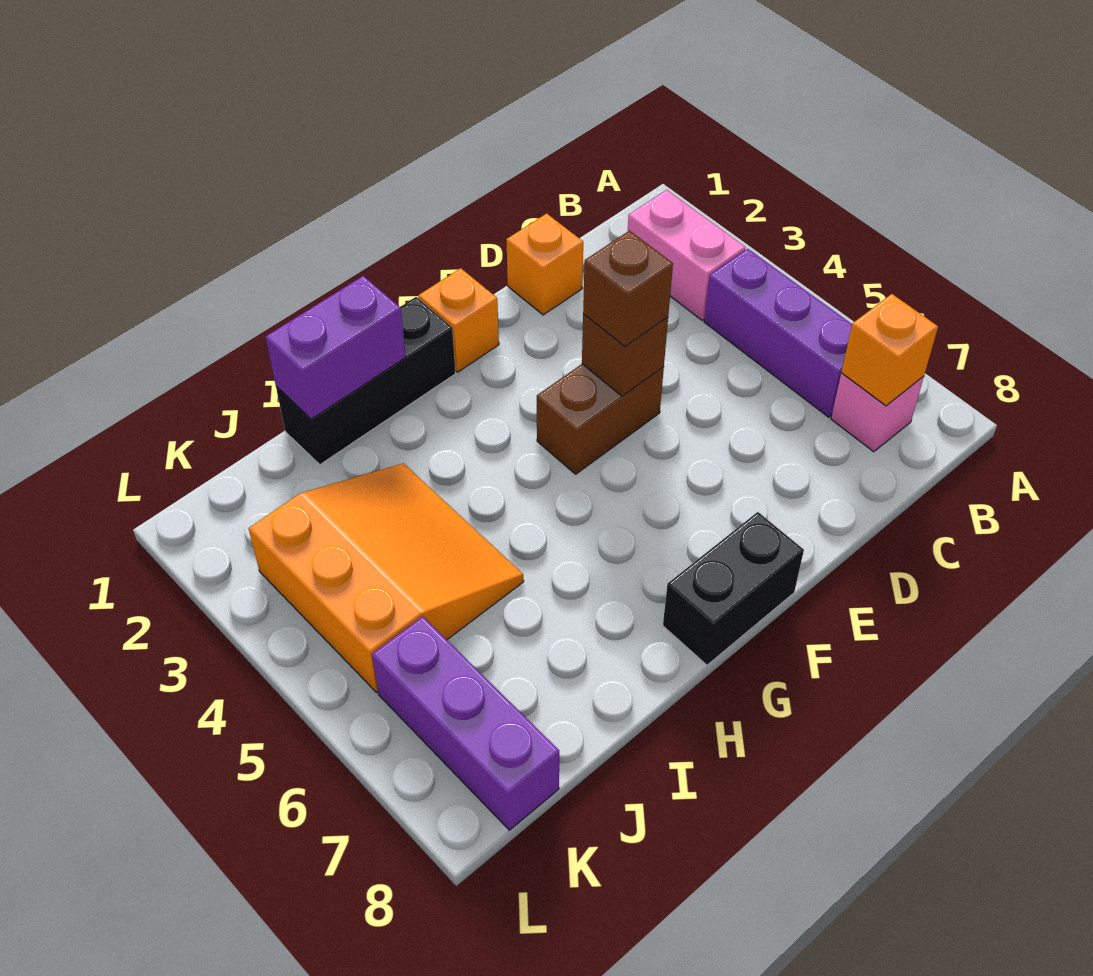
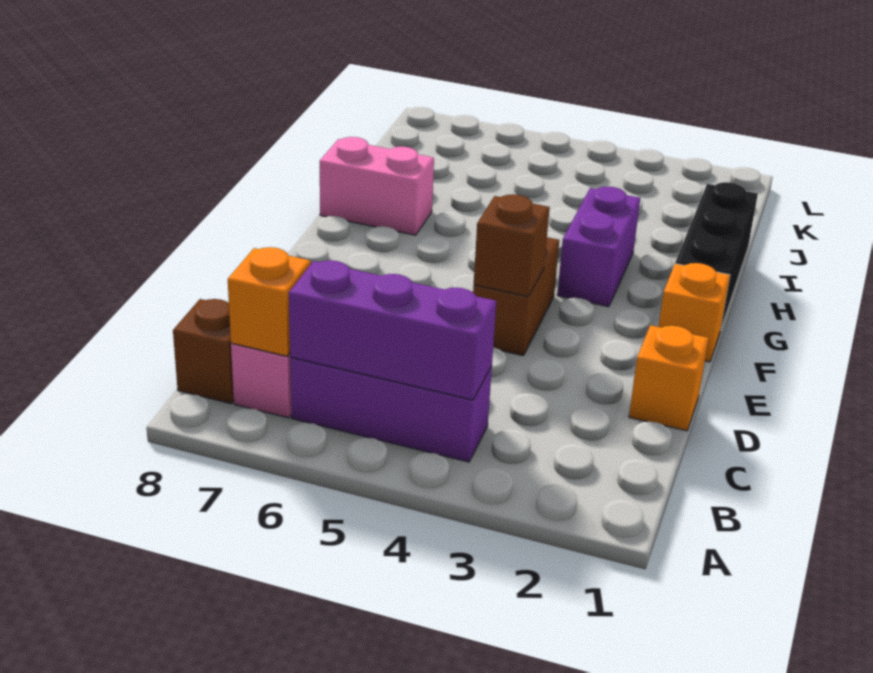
pink 1x2 brick [628,190,746,320] -> pink 1x2 brick moved to [320,137,434,235]
brown 1x1 brick [583,231,673,347] -> brown 1x1 brick moved to [173,299,234,404]
black 1x2 brick [663,512,804,665] -> none
purple 1x2 brick [266,276,406,419] -> purple 1x2 brick moved to [557,187,640,307]
orange 3x3 slope [249,463,524,692] -> none
purple 1x3 brick [372,617,559,830] -> purple 1x3 brick moved to [289,260,496,400]

